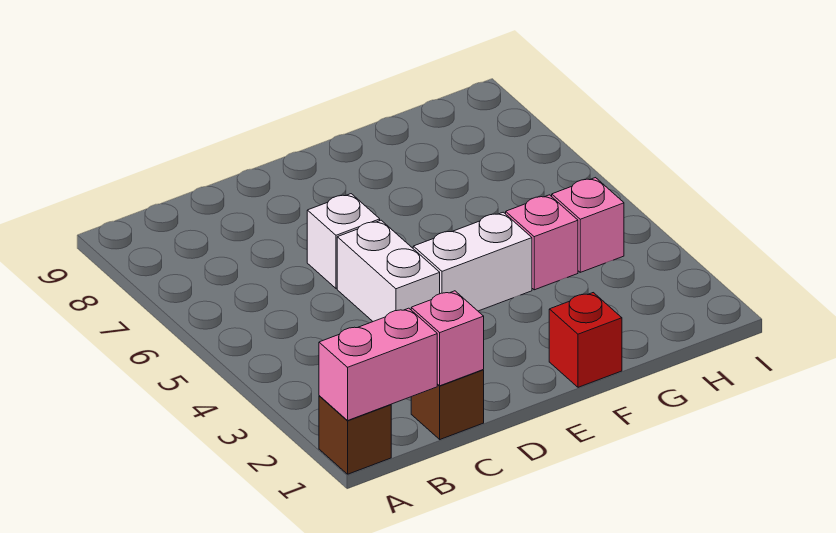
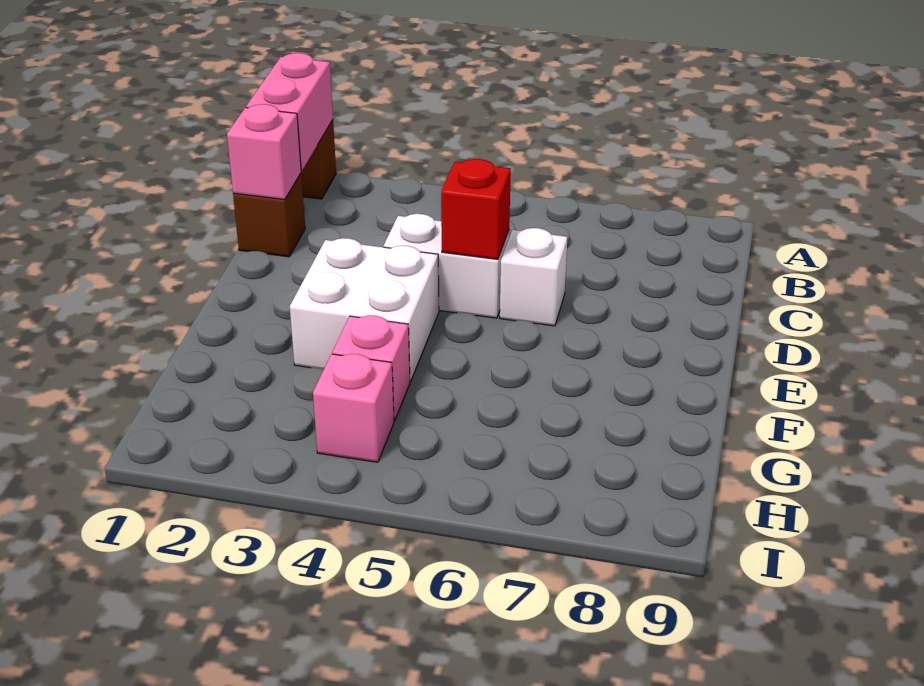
white 1x2 brick [413,212,532,311] -> white 2x2 brick [290,238,439,382]
red 1x1 brick [549,293,622,387] -> red 1x1 brick moved to [441,159,511,259]

